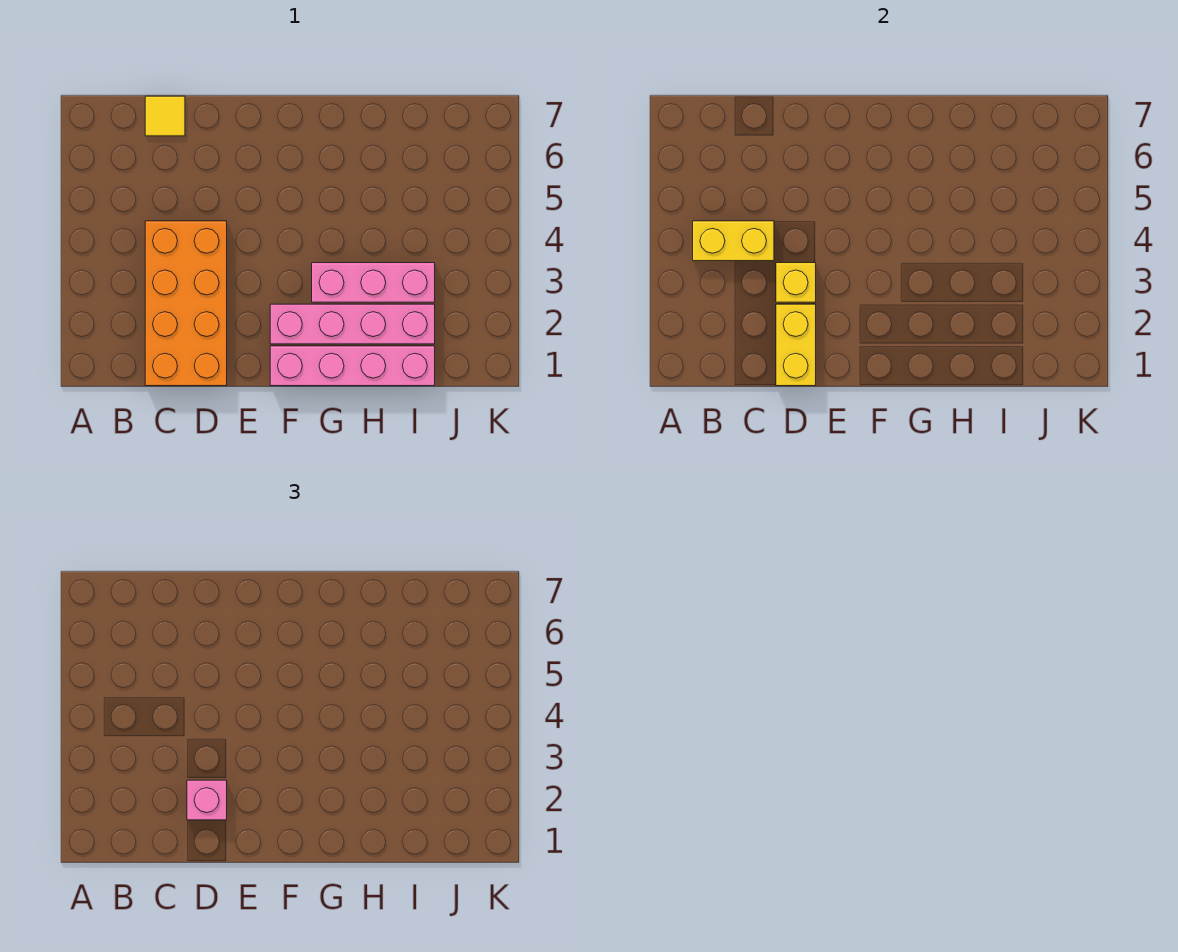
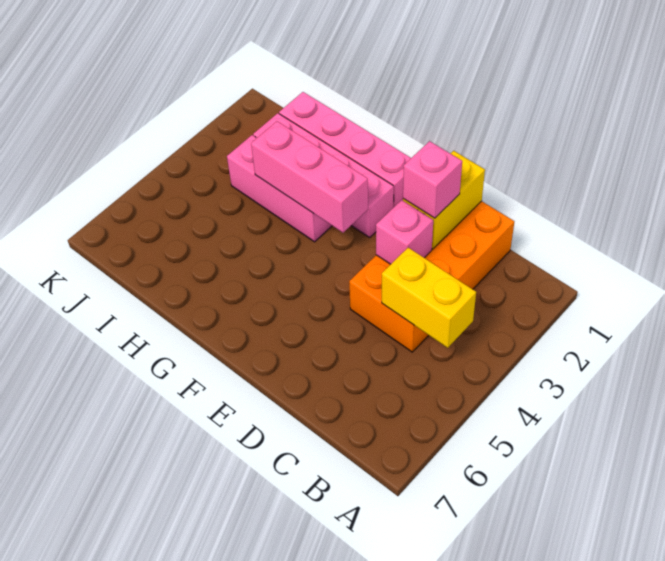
yellow 1x1 tile [145,96,185,136] -> none
yellow 1x1 brick [776,263,816,302] -> pink 1x1 brick [376,200,433,264]
none -> pink 1x3 brick [251,121,368,233]

